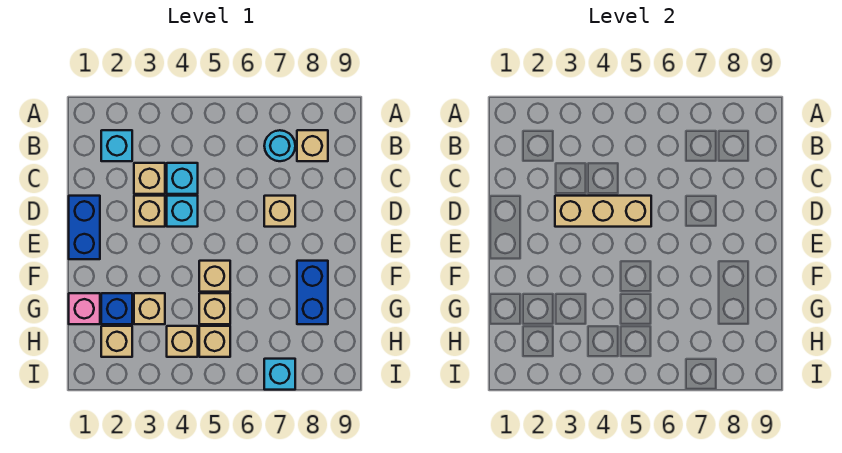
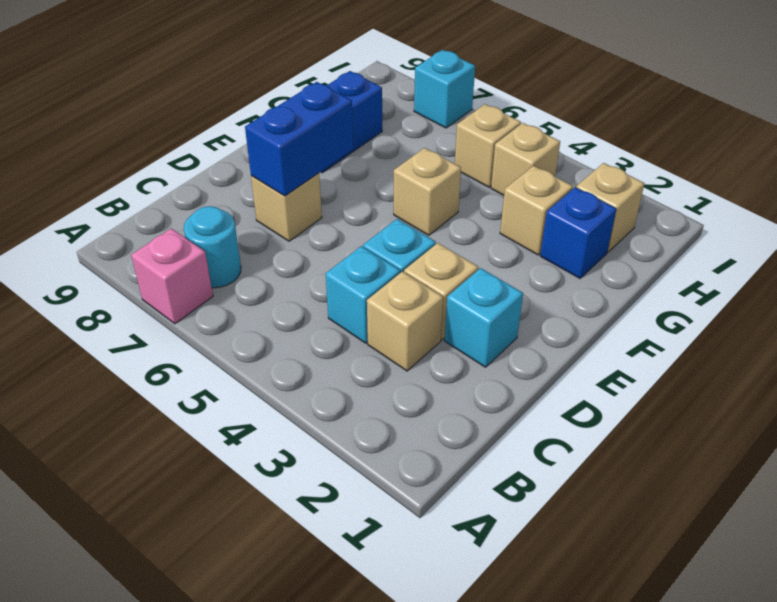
cyan 1x1 brick [101,130,132,161] -> cyan 1x1 brick moved to [445,268,523,367]
tan 1x1 brick [297,130,328,161] -> none
blue 1x2 brick [69,196,100,259] -> blue 1x2 brick moved to [245,82,353,196]
tan 1x3 brick [555,196,651,227] -> none
pink 1x1 brick [69,293,100,324] -> pink 1x1 brick moved to [131,228,213,324]
tan 1x1 brick [199,293,230,324] -> none

